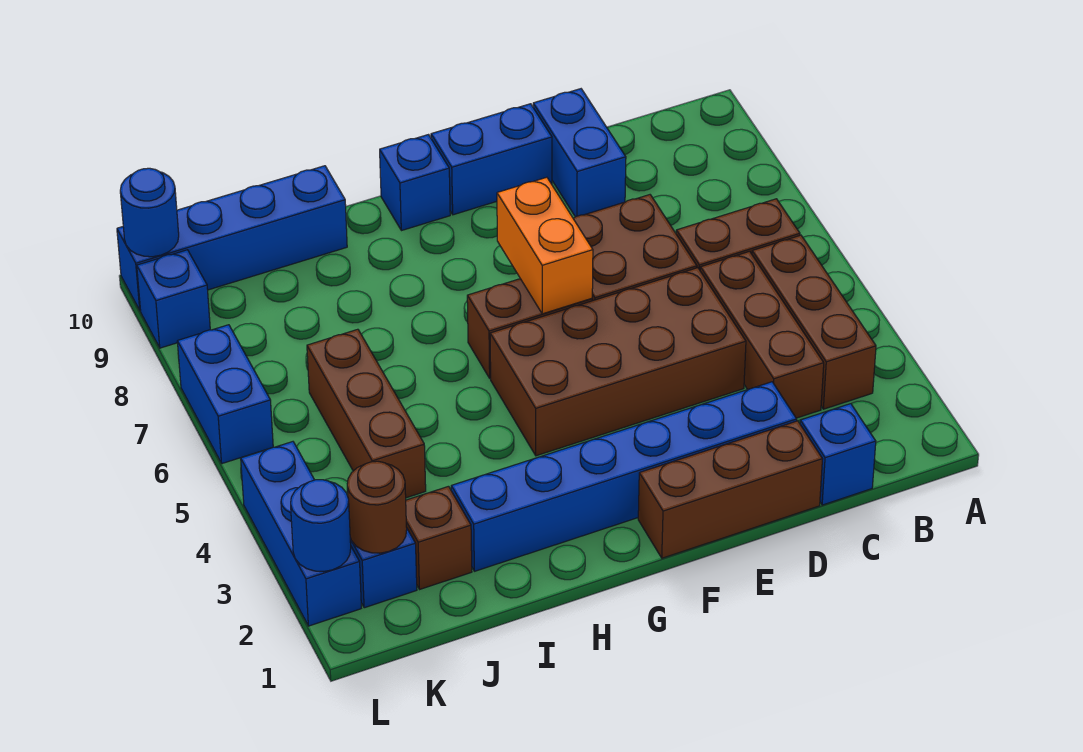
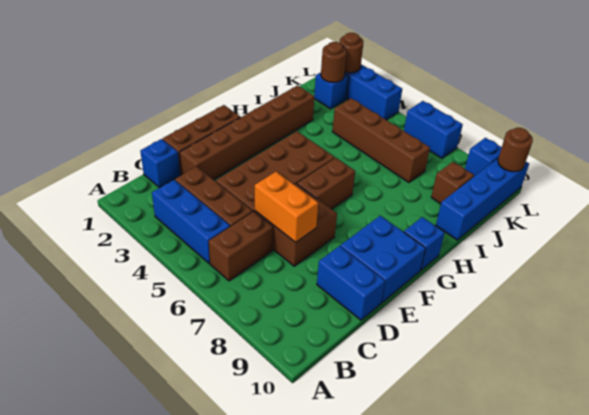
brown 1x3 brick [752,235,876,409] -> blue 1x3 brick [152,180,230,264]
blue 1x6 brick [451,382,797,571] -> brown 1x6 brick [180,86,314,180]
blue 1x2 brick [431,104,552,215] -> blue 2x2 brick [340,216,426,303]
orange 1x2 brick [497,177,593,314] -> orange 1x2 brick moved to [255,172,318,242]
brown 1x1 brick [406,486,472,589] -> brown 1x1 brick moved to [431,162,474,204]
brown 1x3 brick [307,329,426,498] -> brown 1x4 brick [332,98,430,182]
blue 1x1 round brick [291,480,351,572] -> brown 1x1 round brick [340,33,363,73]
blue 1x1 round brick [120,168,179,257] -> brown 1x1 round brick [498,128,533,172]

